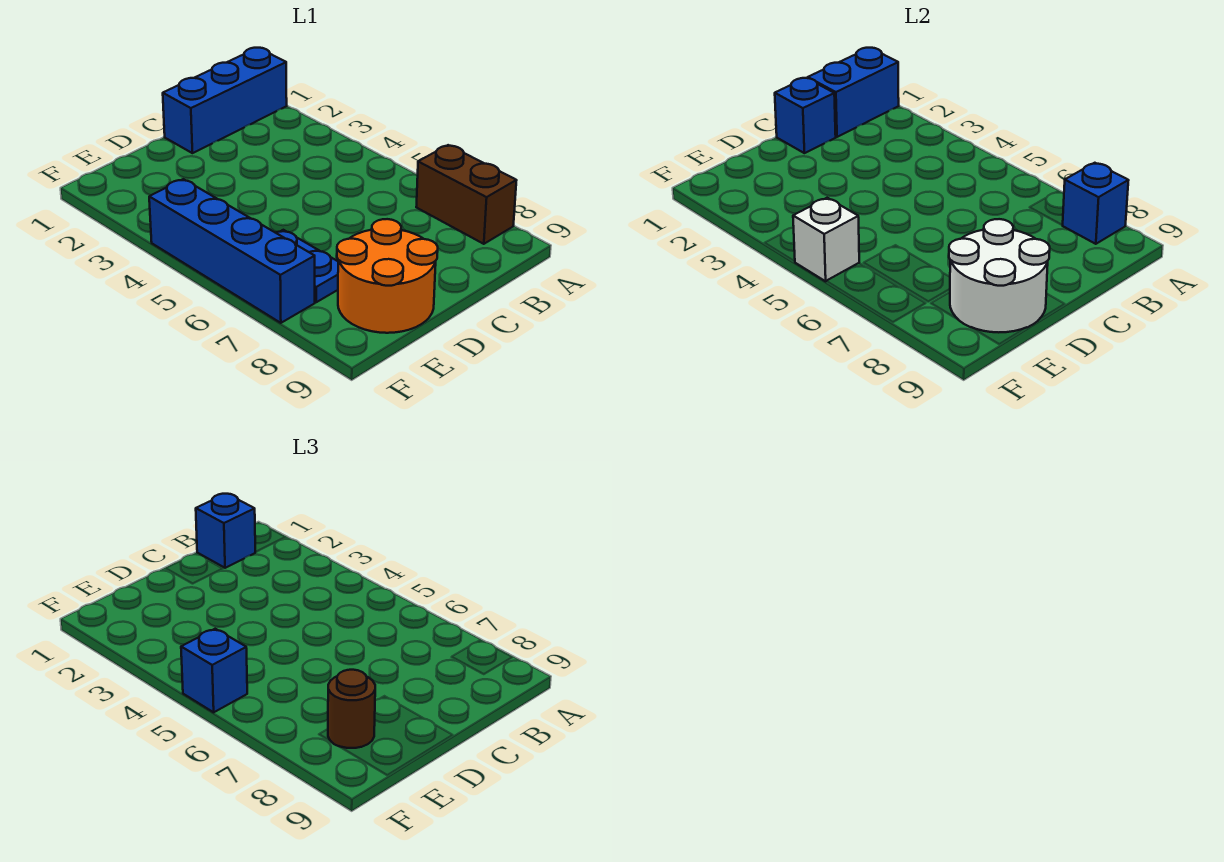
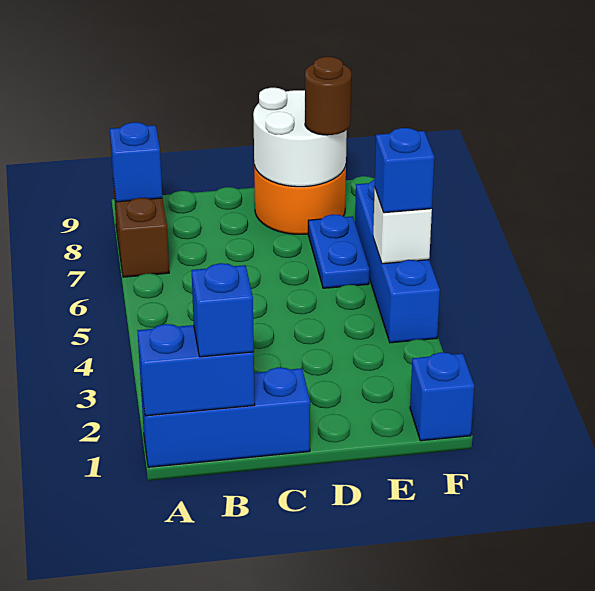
blue 1x1 brick [775,78,836,153] -> blue 1x1 brick moved to [410,352,474,441]

